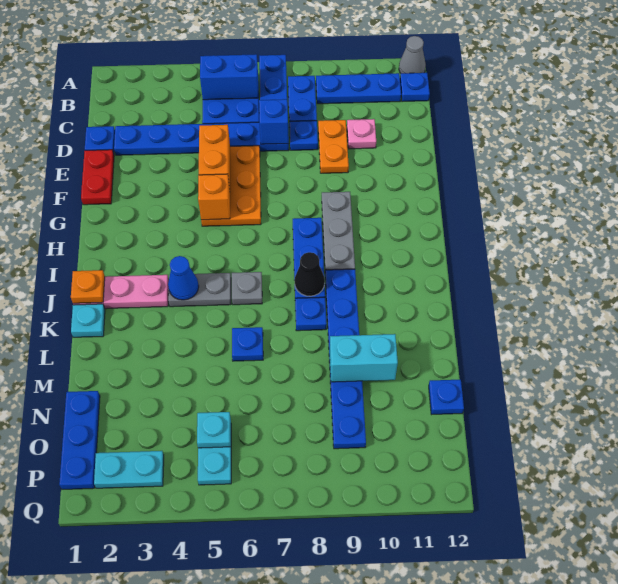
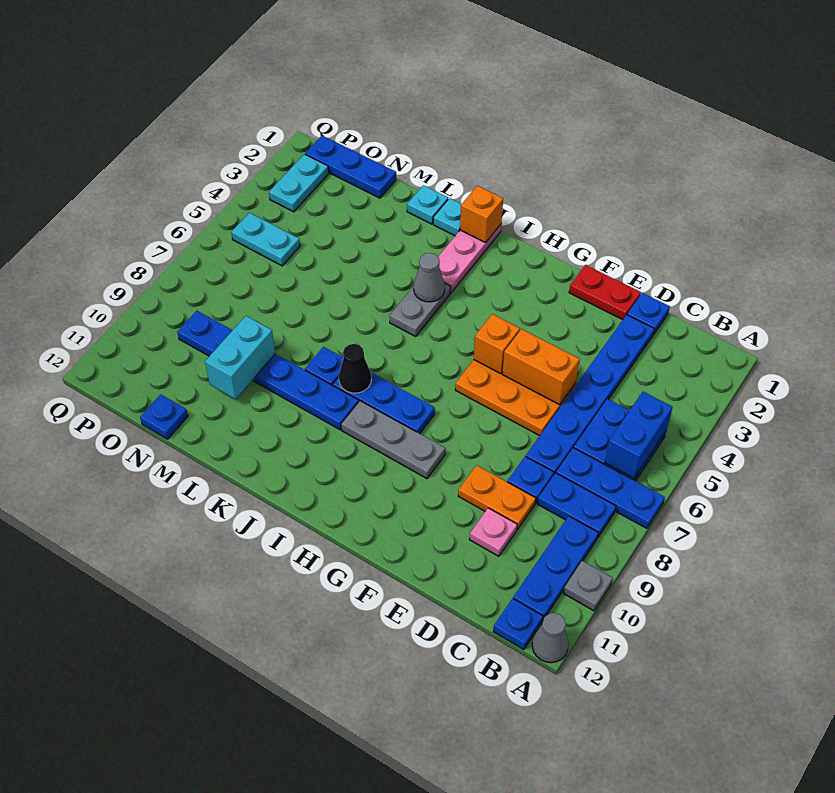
blue 1x1 brick [259,99,289,144] -> none
orange 1x1 plate [71,270,105,303] -> orange 1x1 brick [460,186,503,243]
blue 1x1 cone [168,256,199,300] -> grey 1x1 cone [414,253,445,302]
grey 1x1 plate [232,272,262,305] -> grey 1x1 plate moved to [564,561,613,611]
blue 1x1 plate [232,327,263,361] -> none
cyan 1x1 plate [197,412,230,448] -> cyan 1x1 plate moved to [407,185,448,224]

